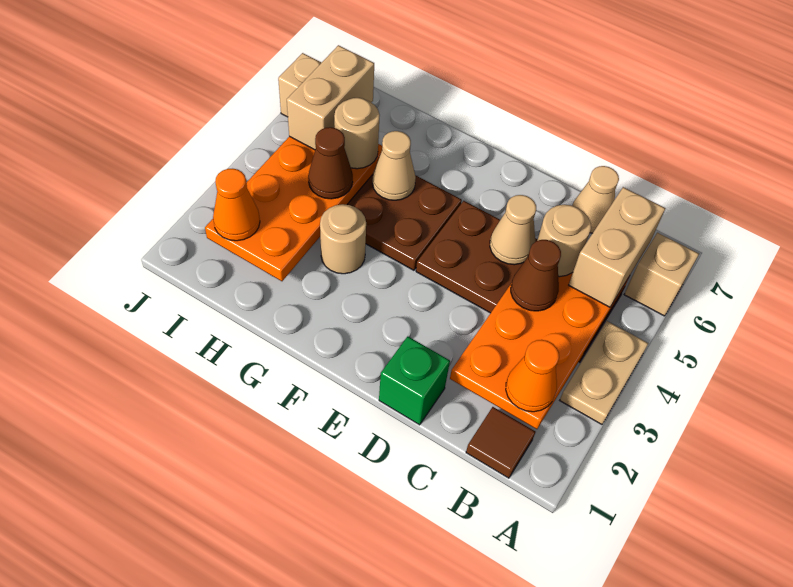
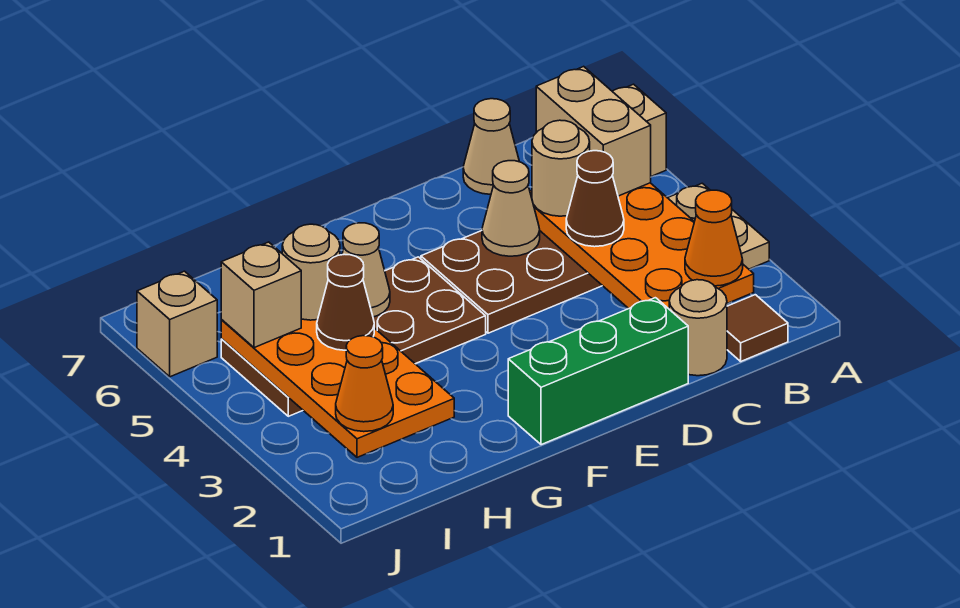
green 1x1 brick [379,337,450,425] -> green 1x3 brick [508,298,688,445]
tan 1x1 round brick [320,204,366,274] -> tan 1x1 round brick moved to [669,280,727,376]
tan 1x2 brick [287,45,374,150] -> tan 1x1 brick [221,242,301,348]

